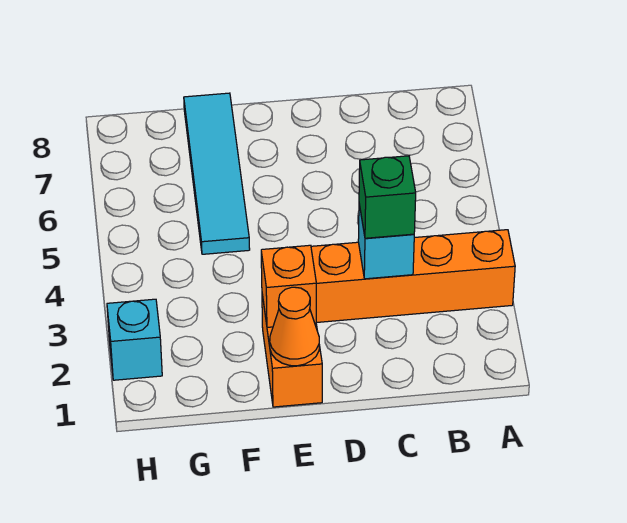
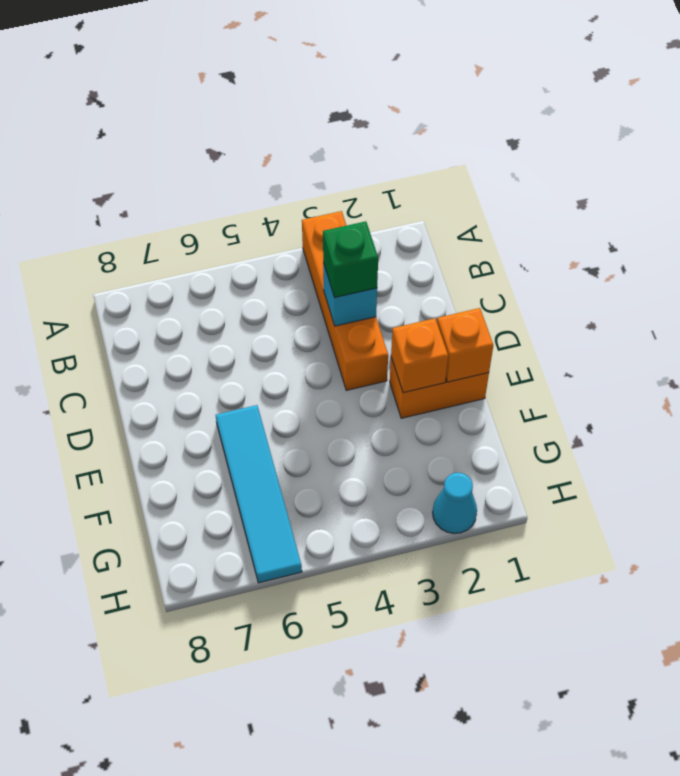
orange 1x1 cone [270,287,319,366] -> orange 1x1 brick [437,308,493,382]
cyan 1x4 tile [184,93,250,254] -> cyan 1x4 tile turned to [216,405,302,583]
cyan 1x1 brick [107,299,162,380] -> cyan 1x1 cone [433,473,477,534]

